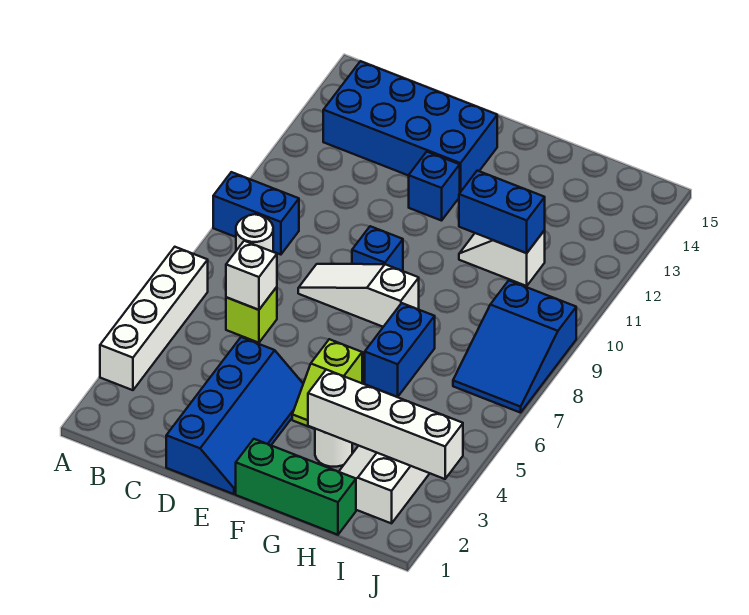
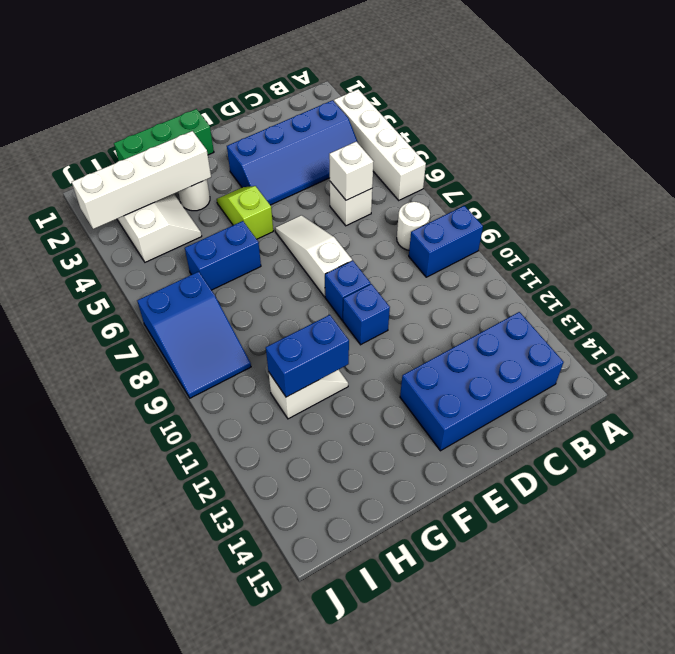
lime 1x1 brick [226,287,277,343] -> white 1x1 brick [330,182,372,226]
blue 2x4 slope [166,337,303,494] -> blue 2x4 slope turned to [227,100,358,205]
white 1x3 slope [298,264,419,327] -> white 1x3 slope turned to [275,215,352,297]
blue 1x1 brick [409,152,460,221] -> blue 1x1 brick moved to [343,284,390,345]
blue 1x2 brick [365,303,435,397] -> blue 1x2 brick turned to [185,221,261,290]
blue 2x3 slope [453,281,576,413] -> blue 2x3 slope turned to [137,272,251,398]

